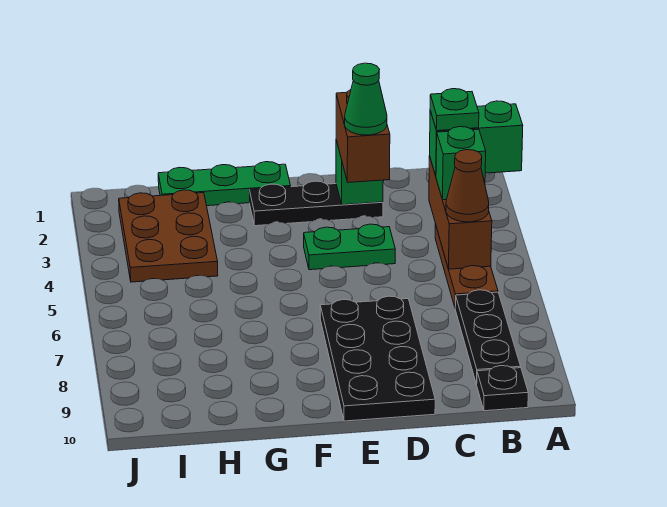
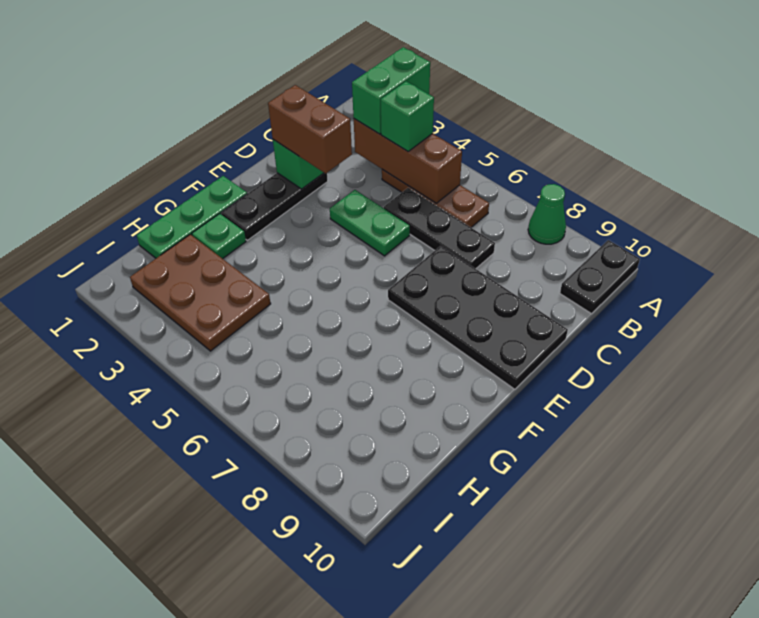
green 1x1 plate [430,89,479,131] -> green 1x1 plate moved to [192,214,246,259]
brown 1x1 cone [446,150,489,222] -> none
black 1x3 plate [455,290,521,384] -> black 1x3 plate moved to [384,188,495,269]
black 1x1 plate [477,366,528,411] -> black 1x2 plate [560,240,640,314]
green 1x1 cone [345,63,387,135] -> green 1x1 cone moved to [528,184,566,244]
green 1x2 plate [304,224,395,270] -> green 1x2 plate turned to [330,190,410,256]

